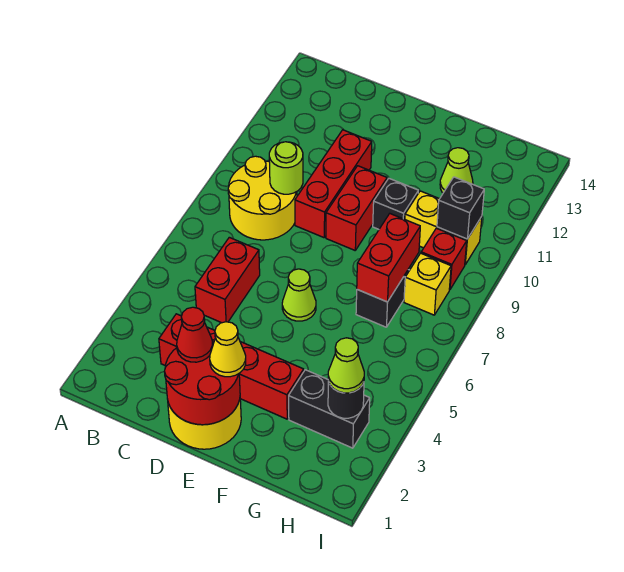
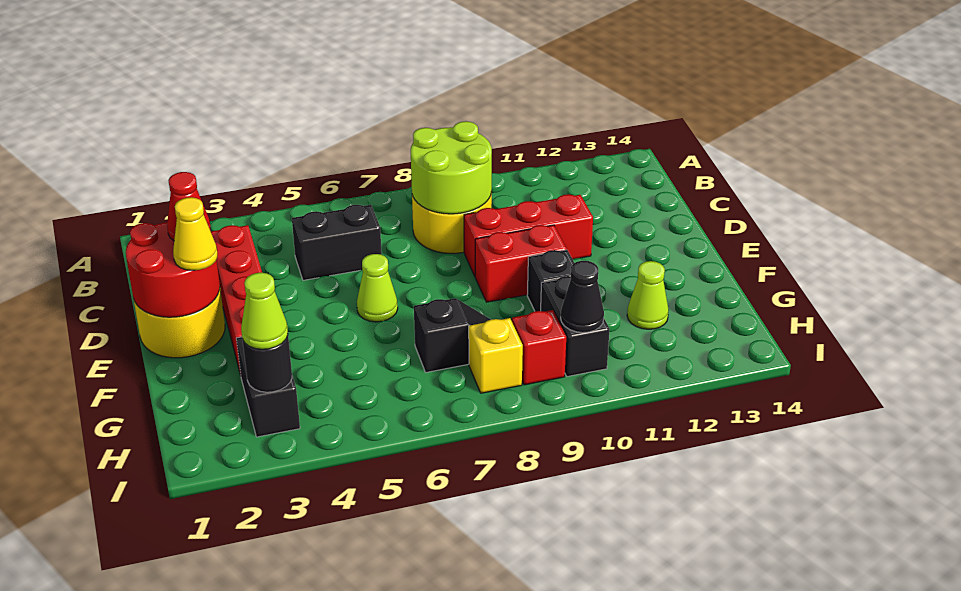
red 1x2 brick [195,237,260,323] -> black 1x2 brick [292,205,382,280]
lime 1x1 round brick [269,142,303,194] -> lime 2x2 round brick [411,121,492,214]
red 1x2 brick [357,214,420,302] -> none
yellow 1x2 brick [405,191,482,265] -> black 1x2 brick [541,276,610,377]
black 1x1 brick [437,177,484,239] -> black 1x1 cone [561,261,604,333]

